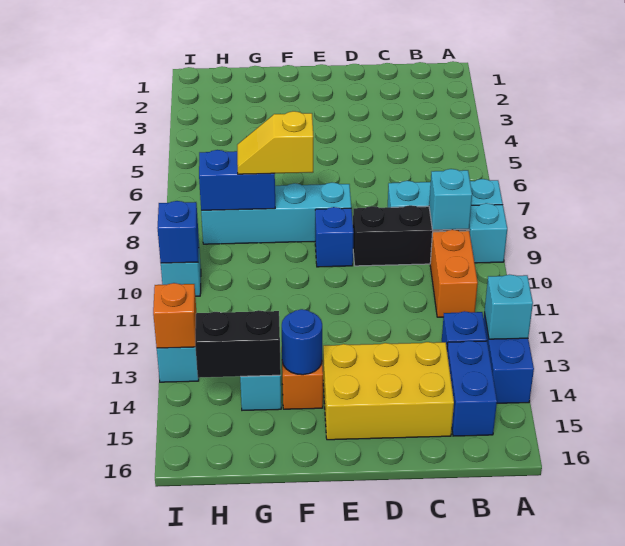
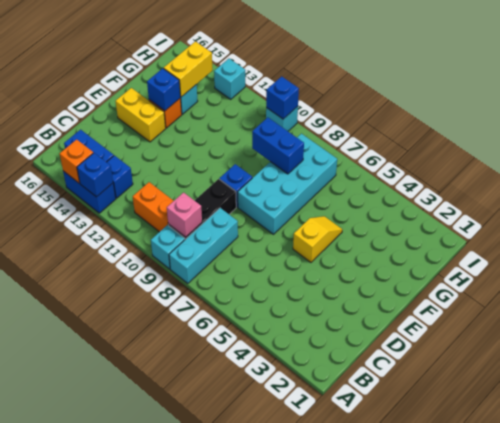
cyan 1x1 brick [484,275,533,339] -> blue 1x1 brick [77,153,113,197]
cyan 1x1 brick [429,169,472,230] -> pink 1x1 brick [167,193,202,237]
yellow 2x3 brick [323,342,454,440] -> yellow 1x2 brick [116,88,166,142]
cyan 1x4 brick [201,182,351,244] -> cyan 2x4 brick [238,134,337,234]
yellow 1x2 slope [237,111,314,174] -> yellow 1x2 slope moved to [293,216,342,262]
blue 1x1 round brick [282,309,322,375] -> blue 1x1 brick [147,68,180,111]
blue 1x2 brick [199,150,275,211] -> blue 1x2 brick turned to [252,117,304,174]
black 1x2 brick [195,310,281,378] -> yellow 1x2 brick [164,41,213,97]
orange 1x1 brick [153,283,196,348] -> orange 1x1 brick moved to [60,139,93,183]

